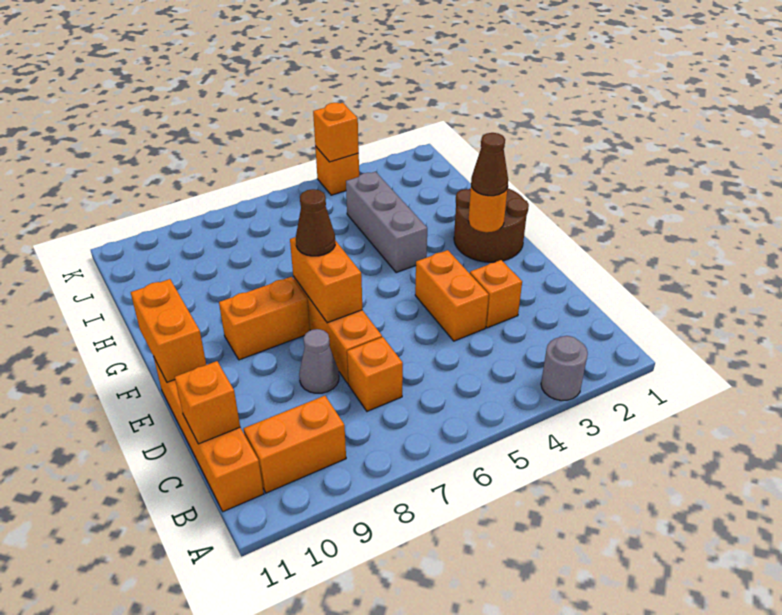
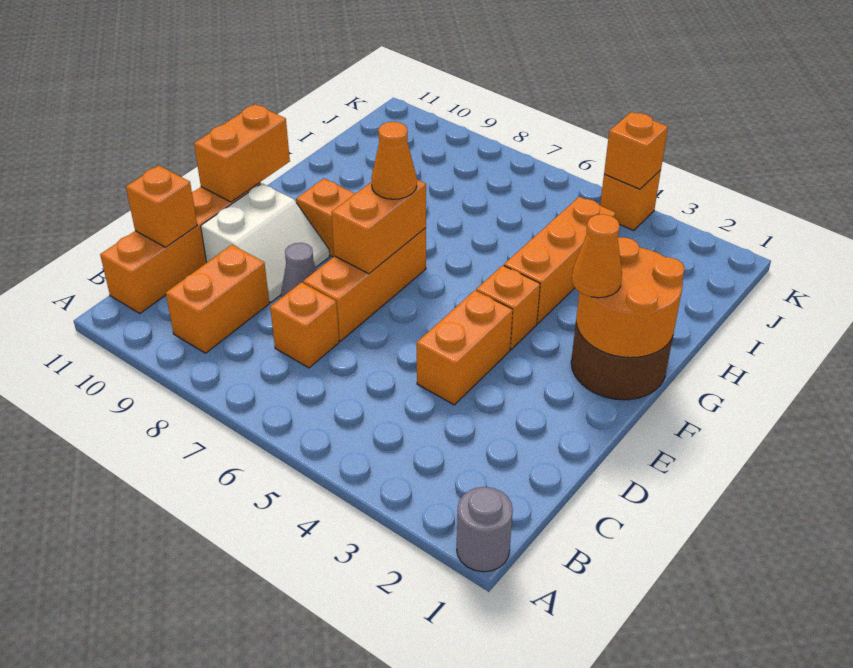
grey 1x1 round brick [541,336,588,401] -> grey 1x1 round brick moved to [457,487,513,572]
orange 1x2 brick [243,396,346,493] -> orange 1x2 brick turned to [166,245,269,353]
orange 1x1 brick [470,260,522,328] -> orange 1x1 brick moved to [476,265,540,349]
none -> white 2x2 slope [201,183,330,302]
orange 1x1 round brick [469,186,508,232] -> orange 2x2 round brick [576,237,685,358]
brown 1x1 cone [471,133,508,196] -> orange 1x1 cone [572,214,622,298]
brown 1x1 cone [296,189,335,256] -> orange 1x1 cone [371,122,417,199]
grey 1x3 brick [346,172,427,273] -> orange 1x3 brick [504,197,616,324]

